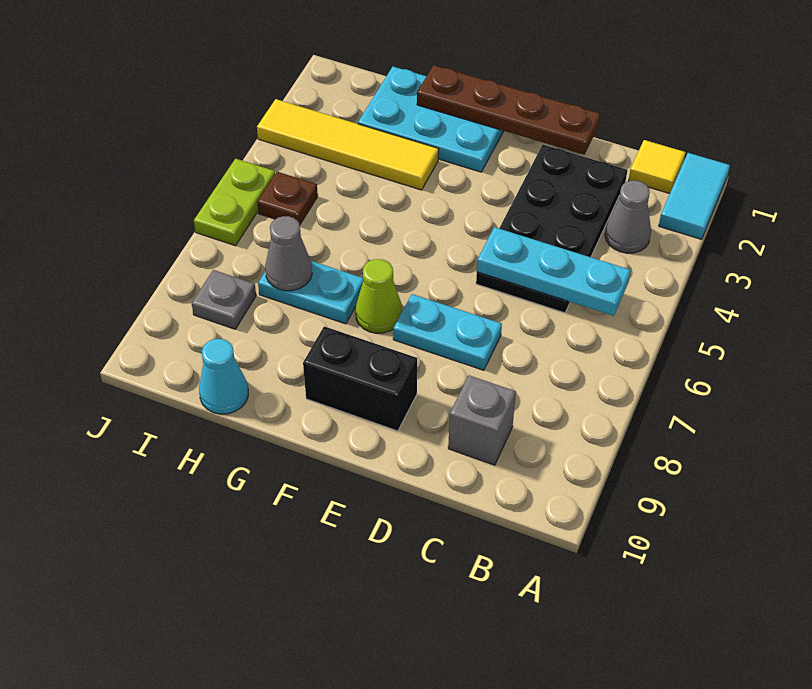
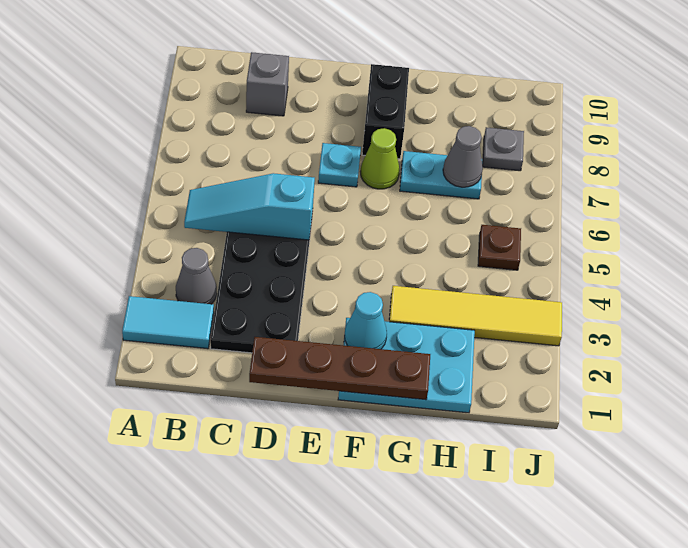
cyan 1x2 tile [659,153,730,239] -> cyan 1x2 tile turned to [122,296,214,349]
yellow 1x1 tile [629,140,686,194] -> none
cyan 1x3 plate [477,227,631,316] -> cyan 1x3 slope [184,173,315,240]
cyan 1x2 plate [393,294,502,370] -> cyan 1x1 plate [318,143,361,187]
black 1x2 brick [303,326,417,431] -> black 1x2 brick turned to [362,64,409,159]
cyan 1x1 cone [199,339,248,414] -> cyan 1x1 cone moved to [345,292,387,349]
lime 1x2 plate [194,159,275,246] -> none

